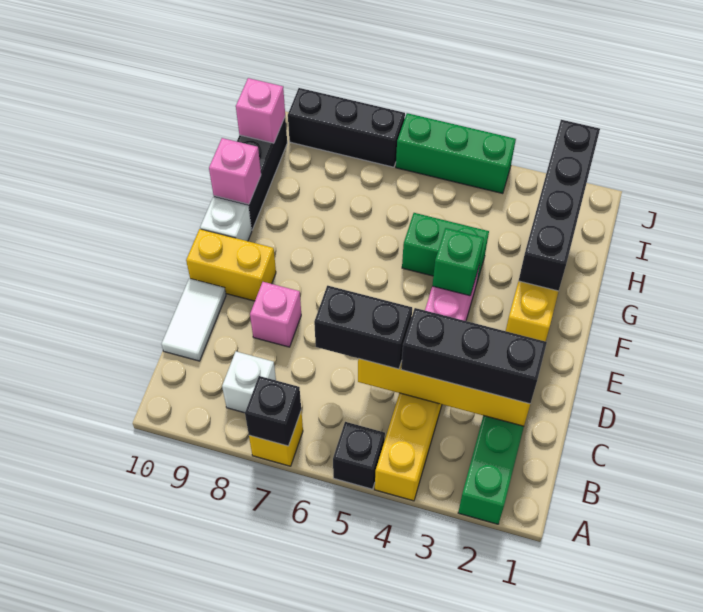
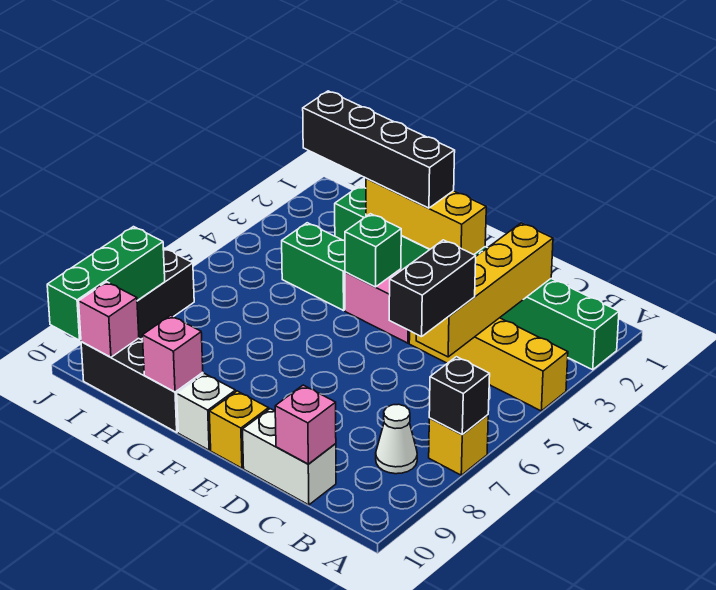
black 1x1 brick [333,422,385,489] -> none
white 1x1 brick [222,352,276,413] -> white 1x1 cone [376,404,417,474]
black 1x3 brick [401,308,547,404] -> none
white 1x2 tile [161,278,226,361] -> white 1x2 brick [243,409,336,505]
pink 1x1 brick [250,282,301,347] -> pink 1x1 brick moved to [275,385,336,464]
yellow 1x2 brick [186,229,276,301] -> yellow 1x1 brick [209,391,269,468]
green 1x2 brick [402,213,489,285] -> green 1x2 brick turned to [282,223,345,311]
green 1x3 brick [396,113,516,194] -> green 1x3 brick moved to [47,227,165,340]

